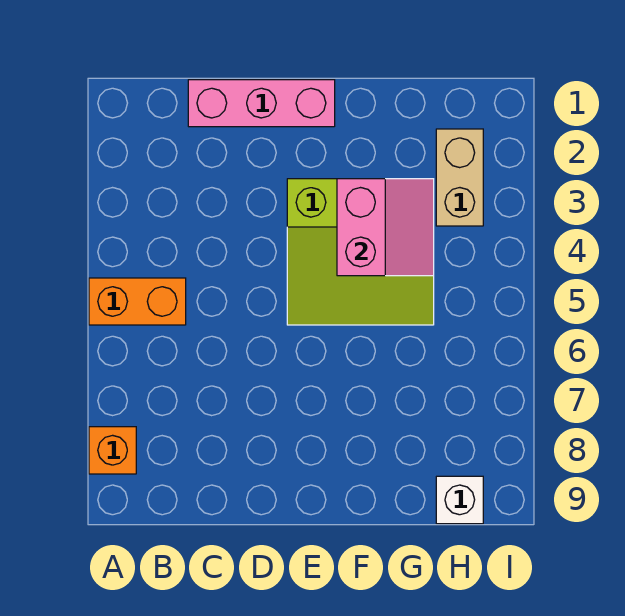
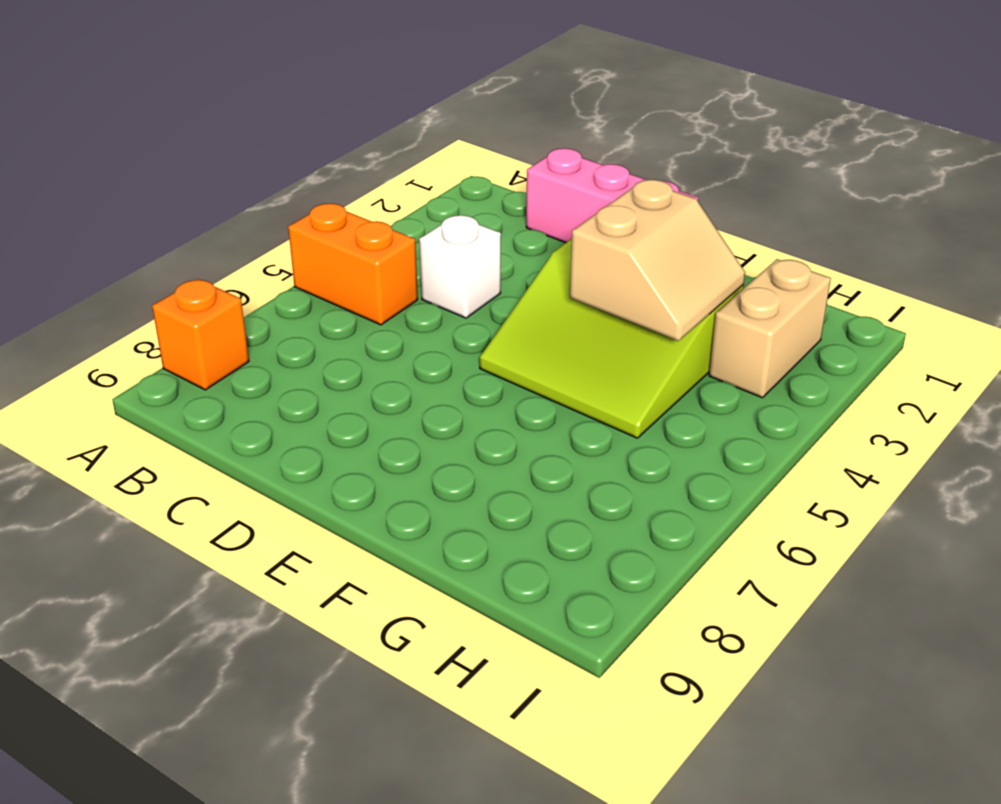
pink 2x2 slope [337,179,434,276] -> tan 2x2 slope [570,180,745,341]
white 1x1 brick [436,476,483,524] -> white 1x1 brick moved to [419,215,501,318]

